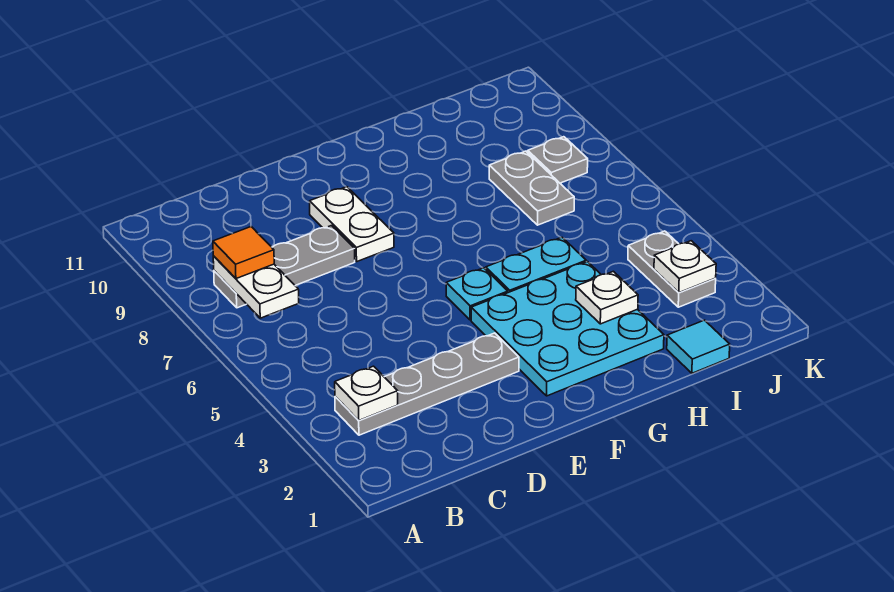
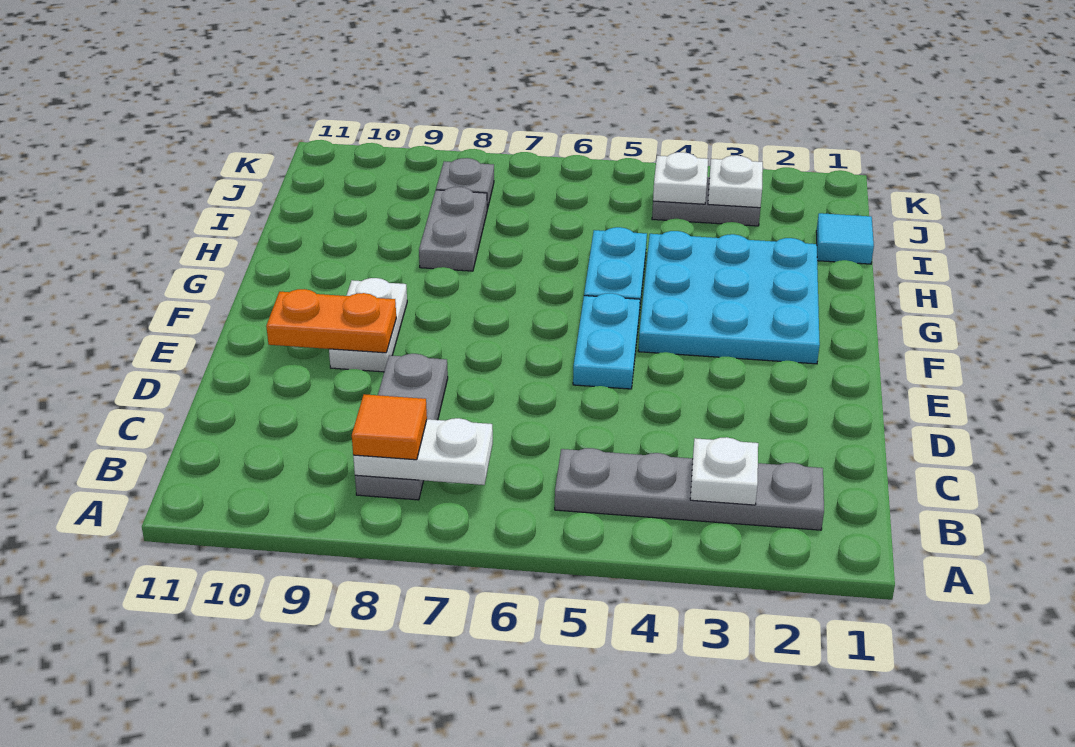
grey 1x4 plate [335,333,519,435] -> grey 1x4 plate turned to [555,448,824,530]
white 1x2 plate [310,187,394,261] -> white 1x2 plate turned to [329,278,407,372]
none -> orange 1x2 plate [266,289,396,353]
cyan 1x1 plate [446,268,508,320] -> cyan 1x2 plate [573,293,640,389]
white 1x1 plate [576,271,638,324] -> white 1x1 plate moved to [653,152,708,204]
grey 1x2 plate [489,151,574,225] -> grey 1x2 plate turned to [419,187,487,271]

